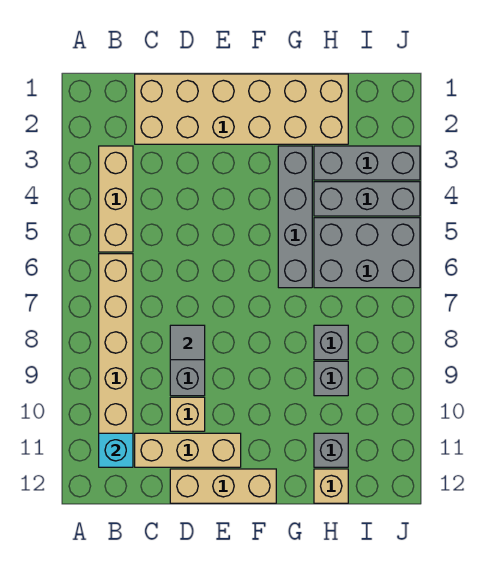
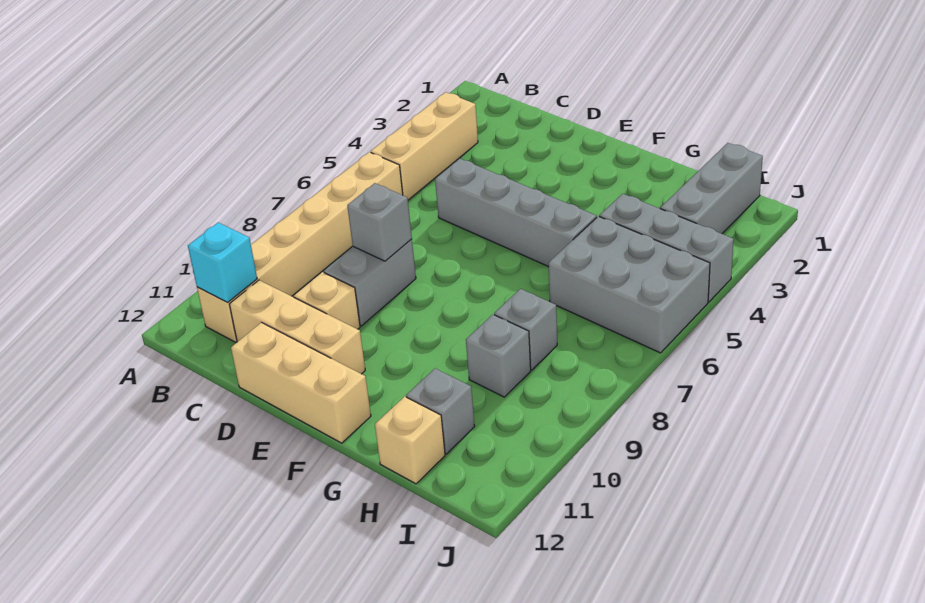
tan 2x6 brick [135,74,348,144] -> none
grey 1x1 tile [170,325,205,360] -> grey 1x1 brick [347,183,412,261]
grey 1x4 brick [278,146,312,288] -> grey 1x4 brick turned to [435,158,597,267]
grey 1x3 brick [314,146,420,180] -> grey 1x3 brick turned to [660,143,763,234]

